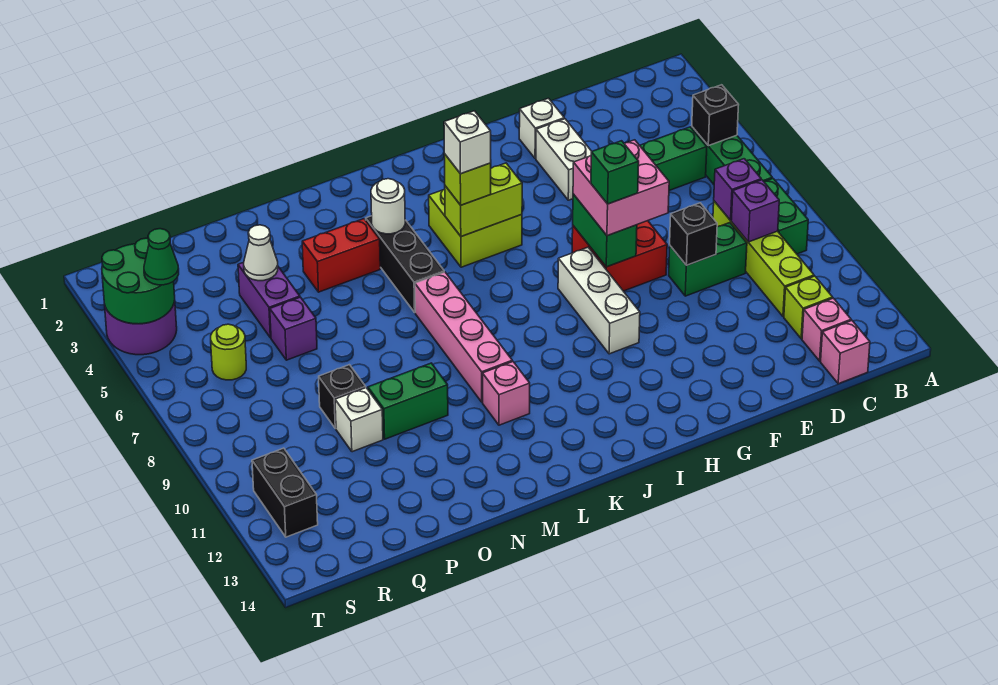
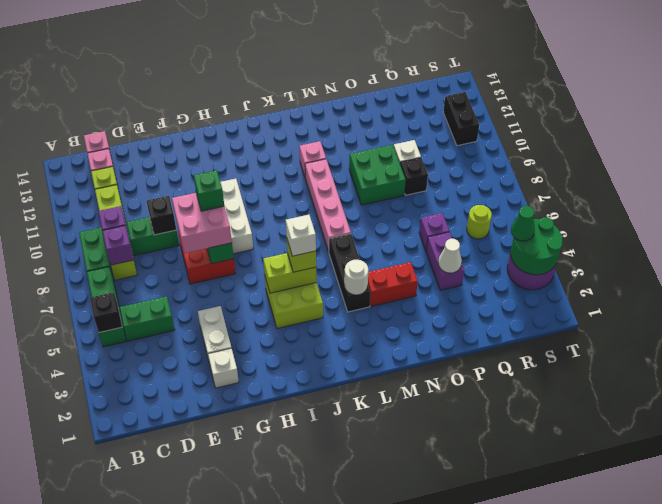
green 1x2 brick [368,363,448,439] -> green 2x2 brick [349,145,406,205]

